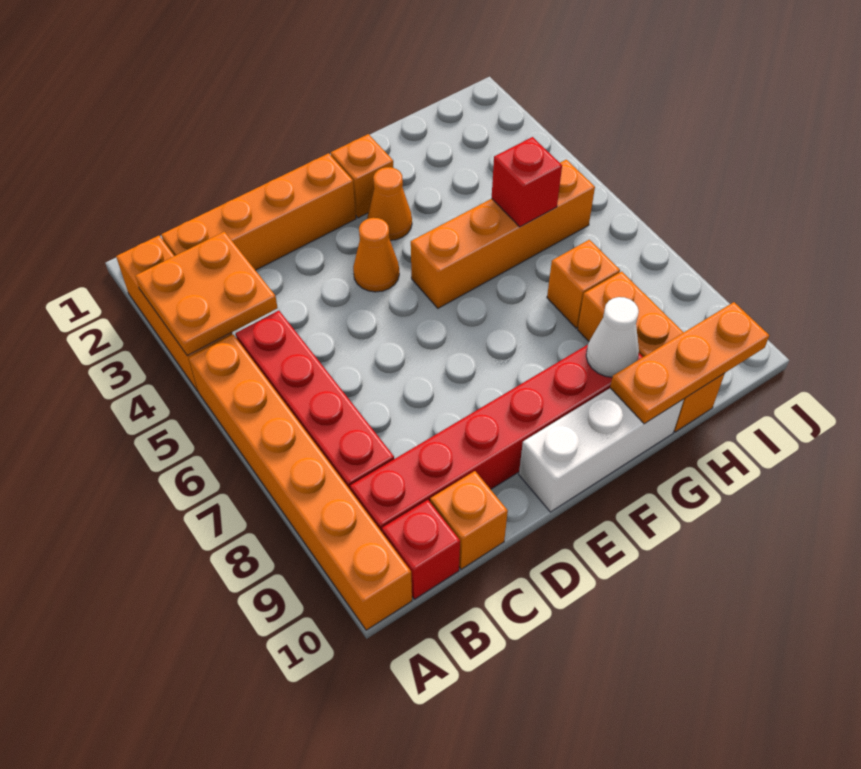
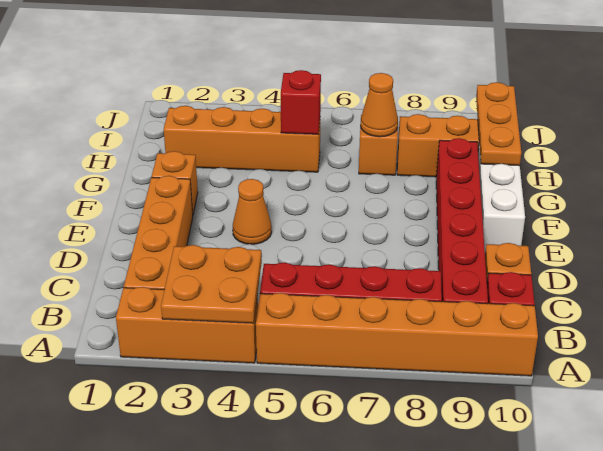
orange 1x1 cone [367,167,412,240] -> orange 1x1 cone moved to [360,73,398,137]
orange 1x4 brick [411,160,595,308] -> orange 1x4 brick turned to [164,106,320,172]
white 1x1 cone [586,297,639,377] -> none

